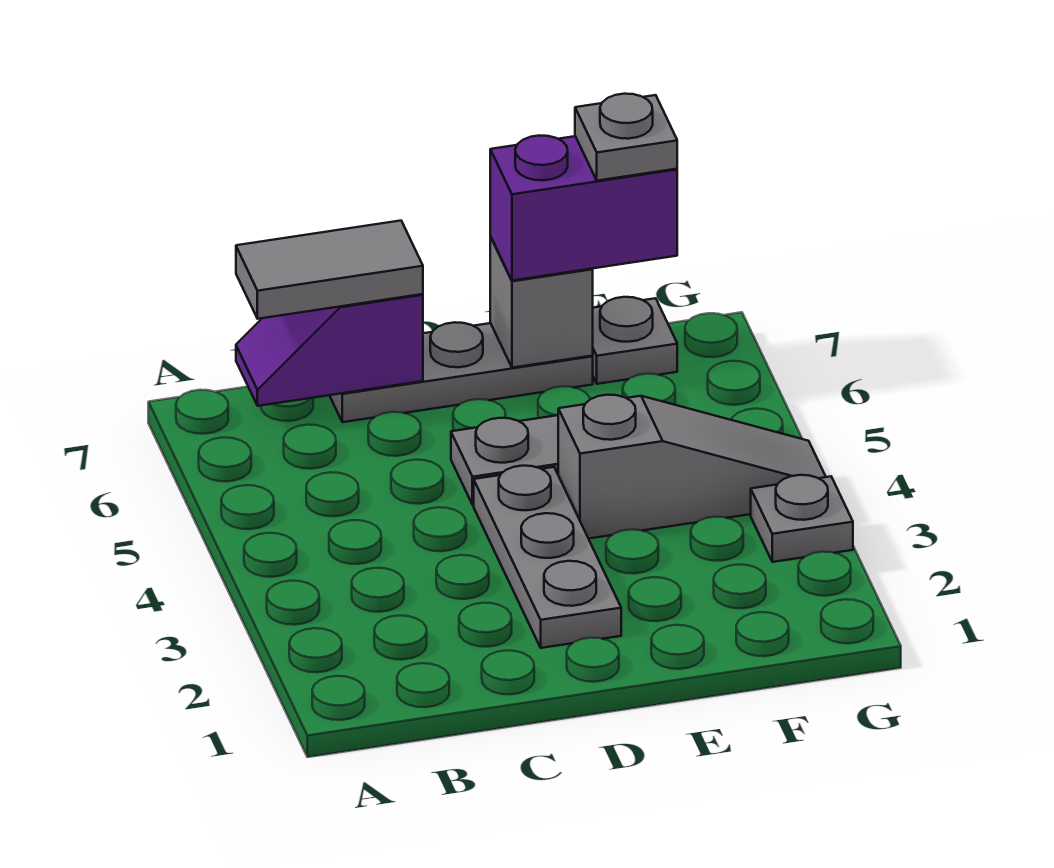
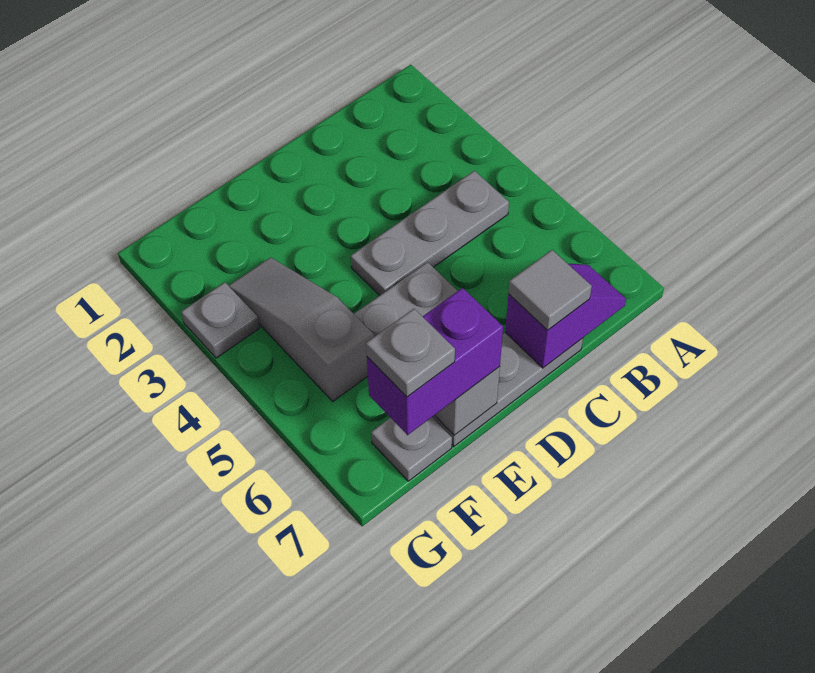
grey 1x2 tile [236,221,423,319] -> grey 1x1 tile [508,250,592,330]
grey 1x3 plate [474,466,621,648] -> grey 1x3 plate turned to [351,171,509,296]
grey 1x3 slope [558,395,826,539] -> grey 1x3 slope turned to [229,257,374,401]

